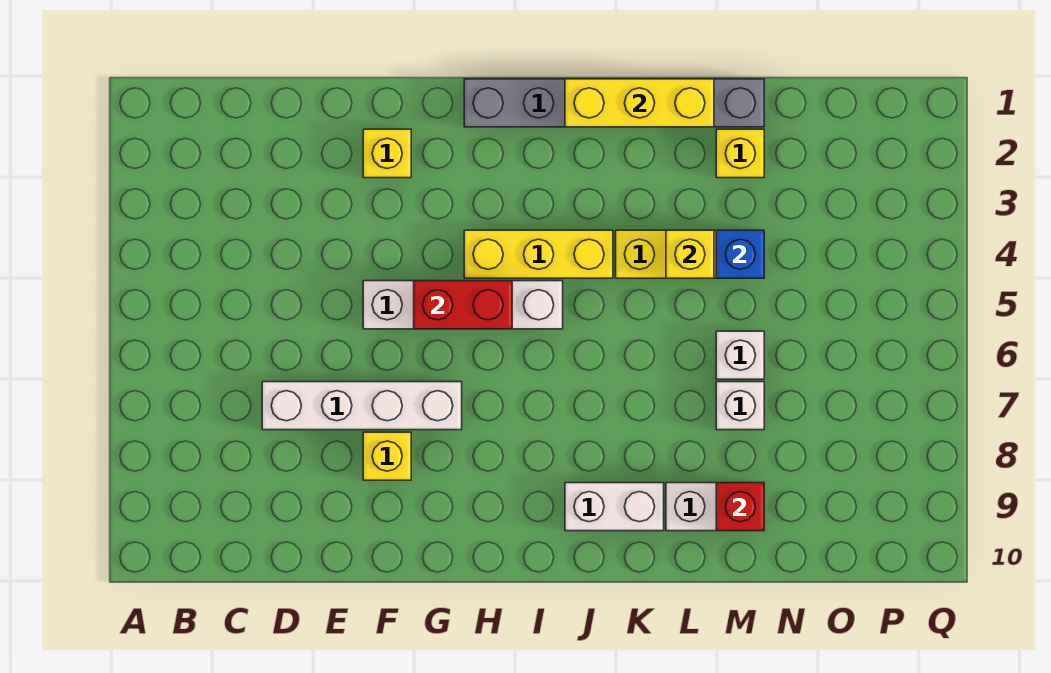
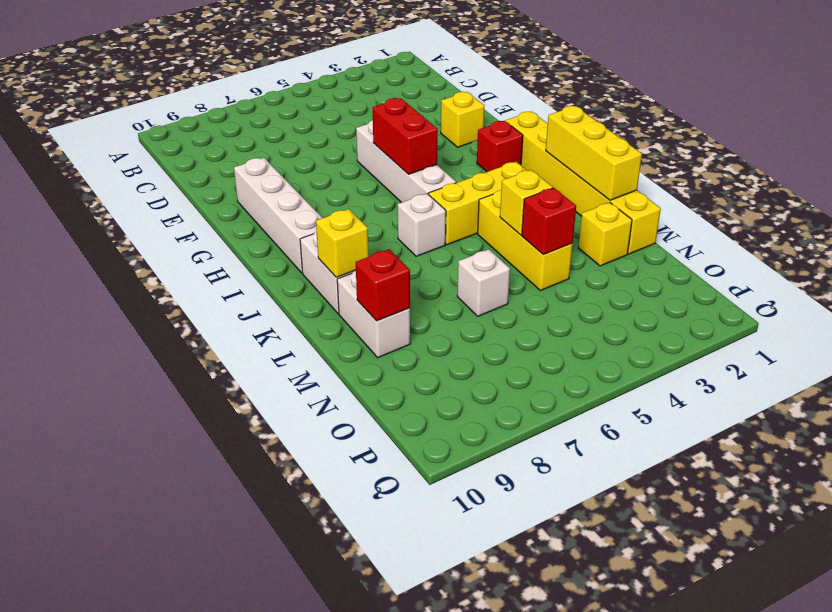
white 1x4 brick [262,382,462,430] -> white 1x4 brick moved to [234,158,322,273]
yellow 1x1 brick [363,432,411,480] -> yellow 1x1 brick moved to [316,209,369,277]
grey 1x6 brick [464,79,764,127] -> yellow 1x6 brick [506,112,661,254]
none -> red 1x1 brick [477,121,523,172]
yellow 1x3 brick [464,230,613,278] -> yellow 1x3 brick turned to [429,162,526,245]
blue 1x1 brick [716,230,764,278] -> red 1x1 brick [522,188,576,255]
white 1x1 brick [716,382,764,430] -> white 1x1 brick moved to [398,194,446,256]

